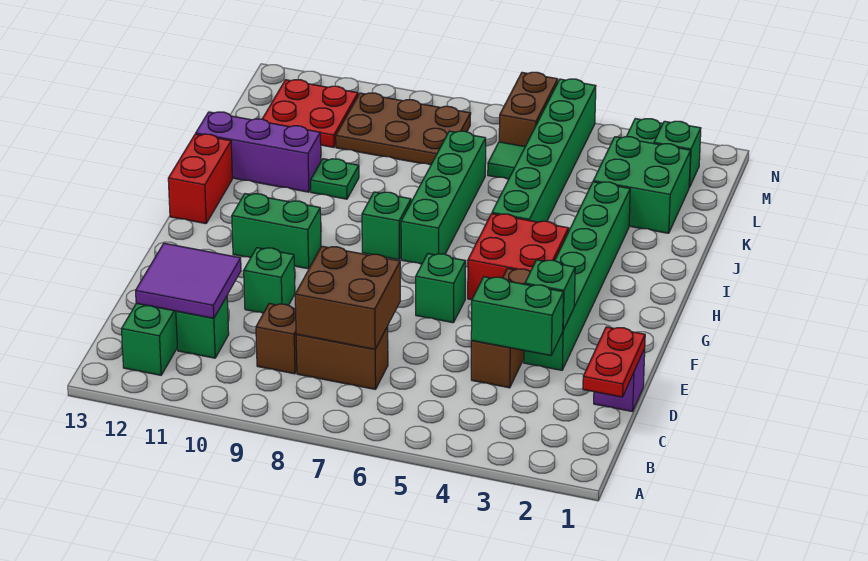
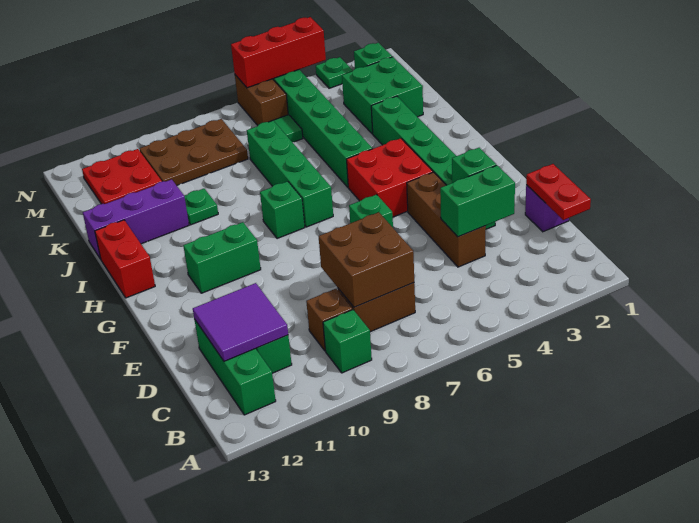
green 1x1 brick [244,248,295,313] -> green 1x1 brick moved to [323,310,372,373]
none -> red 1x3 brick [231,17,326,88]

